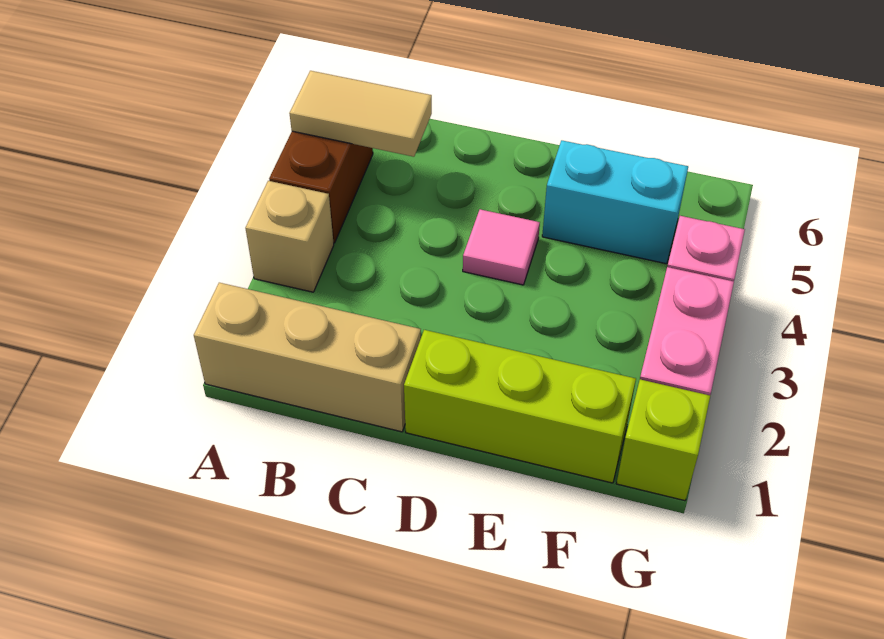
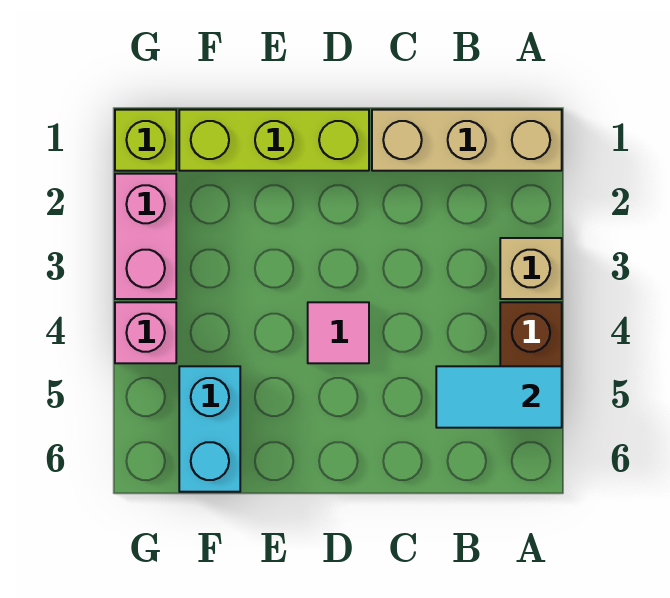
tan 1x2 tile [289,71,432,157] -> cyan 1x2 tile [436,366,562,428]
cyan 1x2 brick [542,140,688,264] -> cyan 1x2 brick turned to [179,366,240,492]

